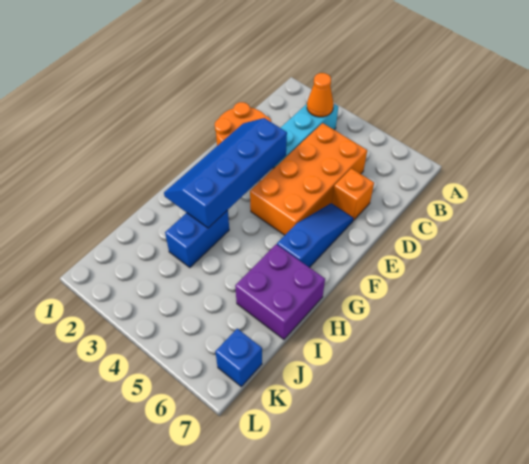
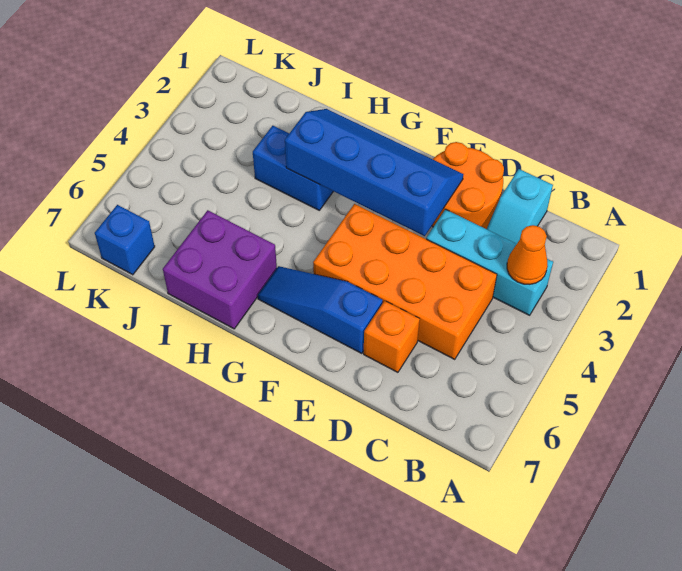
none -> cyan 1x2 slope [487,169,553,244]
blue 1x3 slope [277,203,353,268] -> blue 1x3 slope turned to [258,266,383,353]

